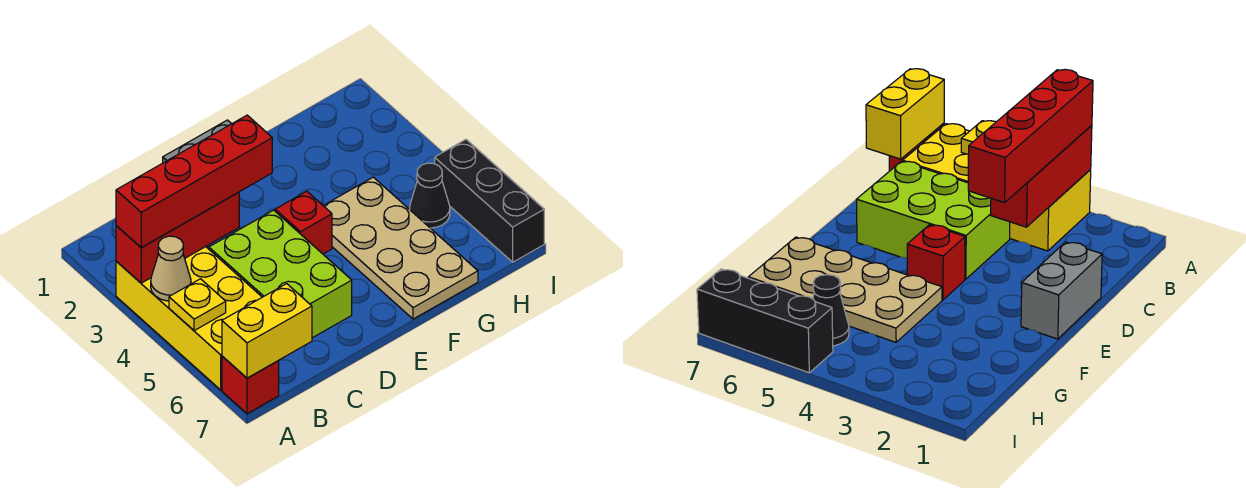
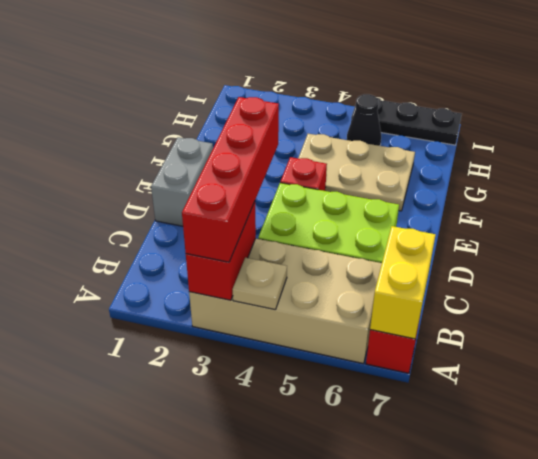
yellow 2x4 brick [116,247,262,390] -> tan 2x4 brick [189,239,382,363]
red 1x3 brick [116,192,239,283] -> red 1x2 brick [186,202,256,300]
tan 1x1 cone [151,236,191,301] -> tan 1x1 plate [233,258,287,310]
yellow 1x1 plate [169,279,226,331] -> none
tan 2x4 plate [323,177,478,319] -> tan 2x3 plate [298,134,415,211]
black 1x3 brick [435,140,544,262] -> black 1x3 plate [351,98,462,145]

